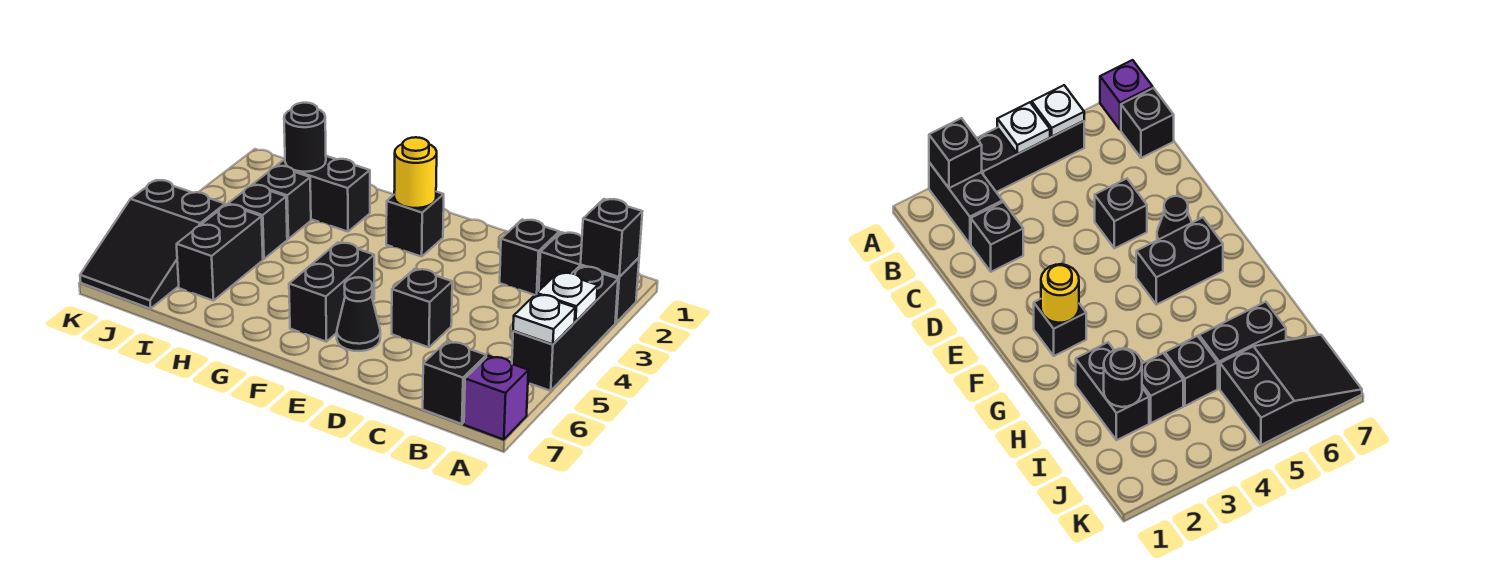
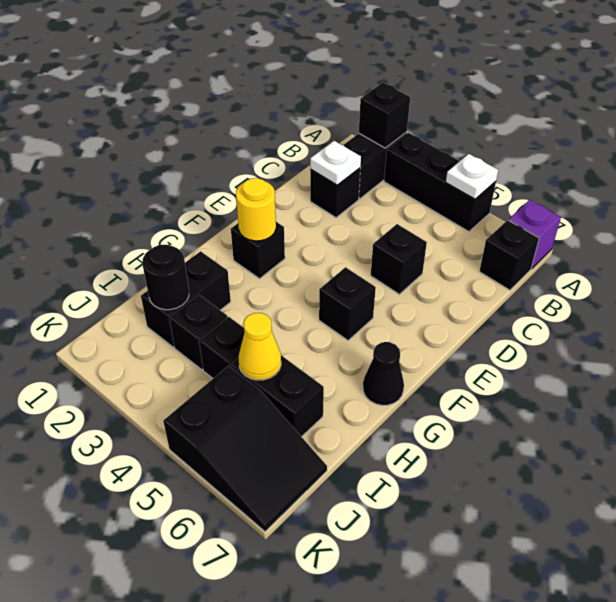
white 1x1 plate [537,272,598,321] -> white 1x1 plate moved to [310,141,361,185]
black 1x1 cone [337,277,380,351] -> black 1x1 cone moved to [363,342,404,405]
black 1x2 brick [289,242,374,342] -> black 1x1 brick [319,267,376,340]
none -> yellow 1x1 cone [239,313,281,380]

